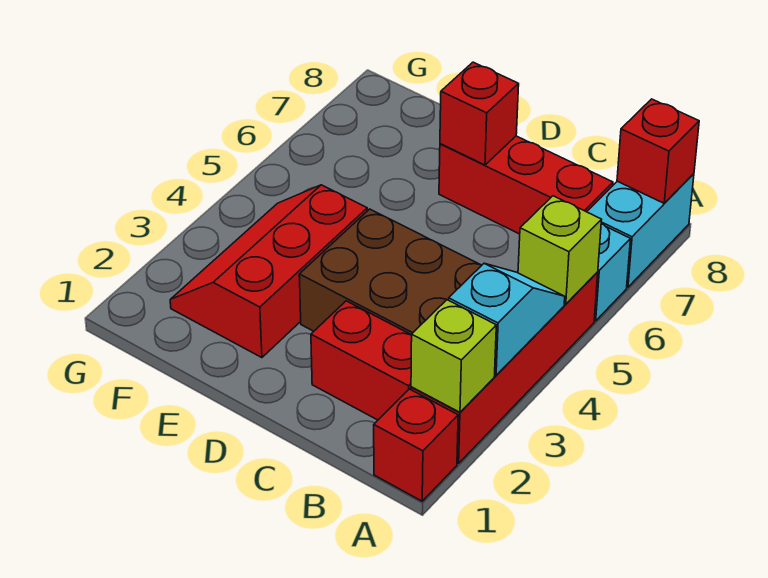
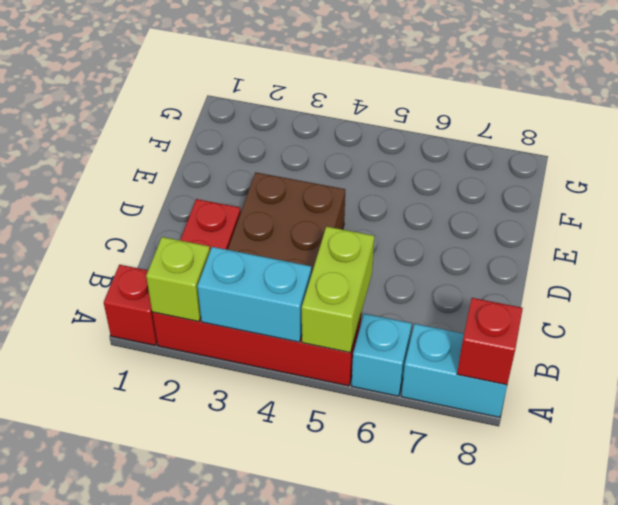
cyan 1x2 slope [449,263,565,375] -> cyan 1x2 brick [197,247,311,342]
lime 1x1 brick [518,196,602,304] -> lime 1x2 brick [302,226,374,353]
red 1x3 brick [439,136,613,234] -> none
red 1x1 brick [440,62,519,165] -> none
red 2x3 slope [170,185,367,358] -> none

